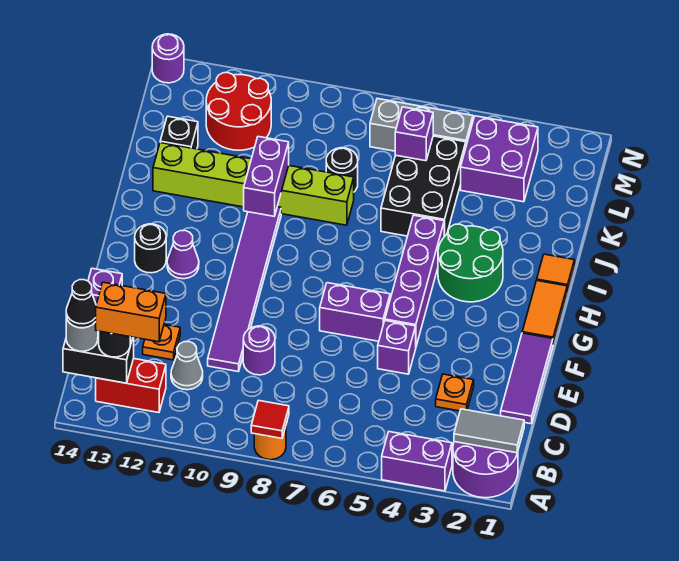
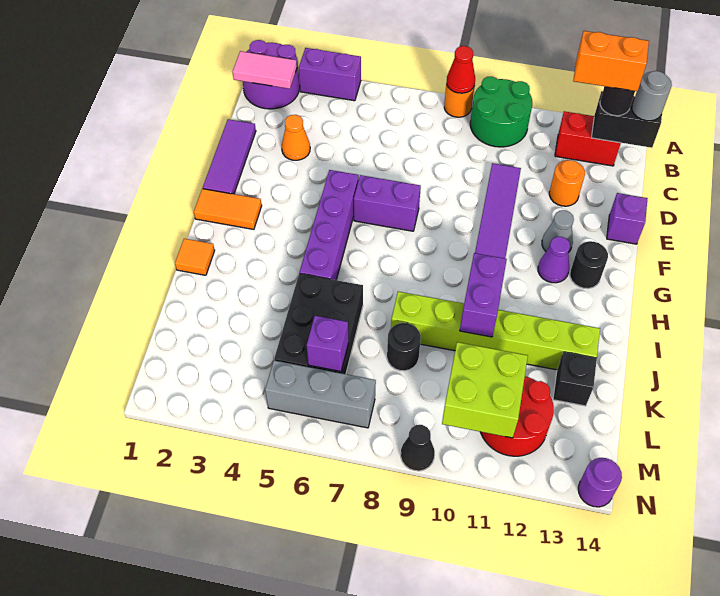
red 1x1 tile [251,400,289,438] -> red 1x1 cone [447,46,475,93]
grey 1x2 tile [454,409,524,453] -> pink 1x2 tile [233,51,297,89]
black 1x1 cone [66,280,96,328] -> black 1x1 cone moved to [401,425,435,471]
grey 1x1 cone [171,342,203,390] -> grey 1x1 cone moved to [542,210,574,253]
orange 1x1 plate [436,374,474,411] -> orange 1x1 cone [282,115,310,160]
purple 1x1 round brick [243,326,275,375] -> none
orange 1x1 plate [143,325,180,360] -> orange 1x1 round brick [549,160,585,206]
purple 1x1 brick [378,321,416,374] -> none
orange 1x2 tile [522,281,567,344] -> orange 1x2 tile turned to [194,189,262,229]
green 2x2 round brick [438,224,503,302] -> green 2x2 round brick moved to [470,77,532,147]
purple 2x2 brick [461,116,538,202] -> none
none -> lime 2x2 brick [442,342,528,438]

